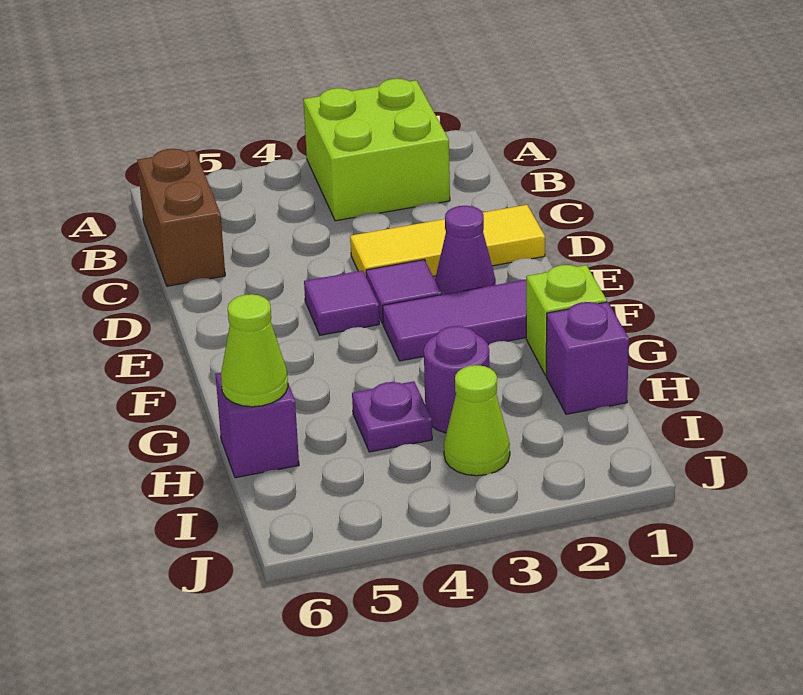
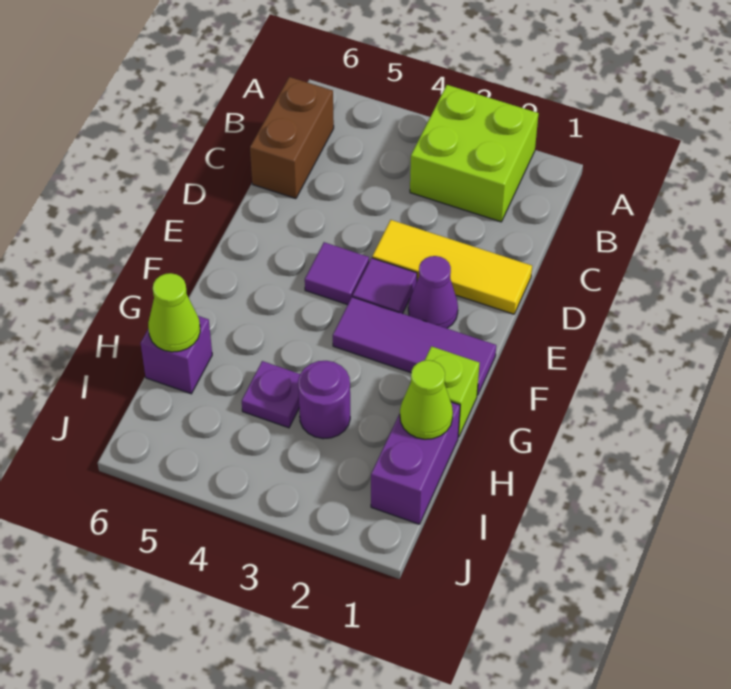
purple 1x1 brick [546,302,629,414] -> purple 1x2 brick [371,402,460,524]
lime 1x1 cone [444,365,510,476] -> lime 1x1 cone moved to [400,360,453,439]

